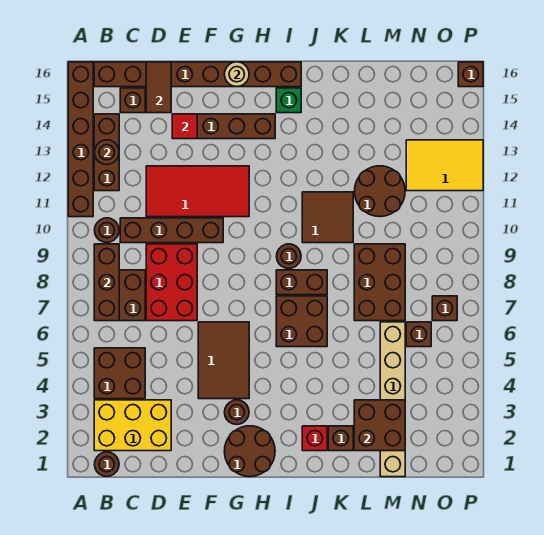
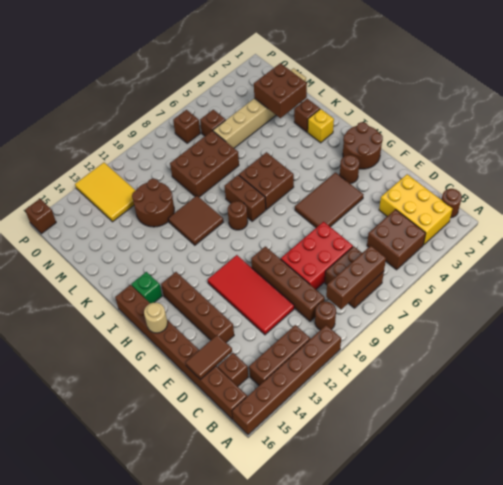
brown 1x1 round brick [94,140,119,165] -> none
red 1x1 tile [172,114,197,139] -> none
red 1x1 brick [302,426,327,451] -> yellow 1x1 brick [308,109,334,143]

